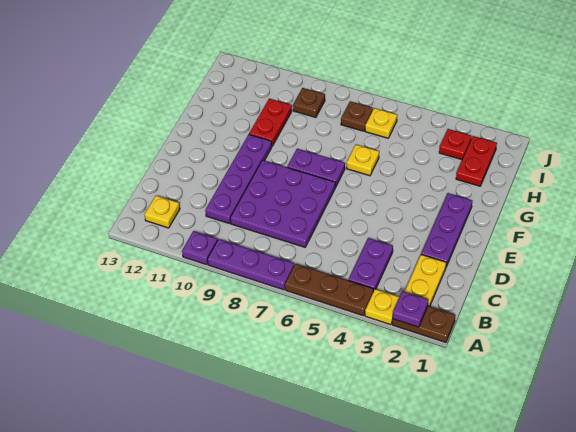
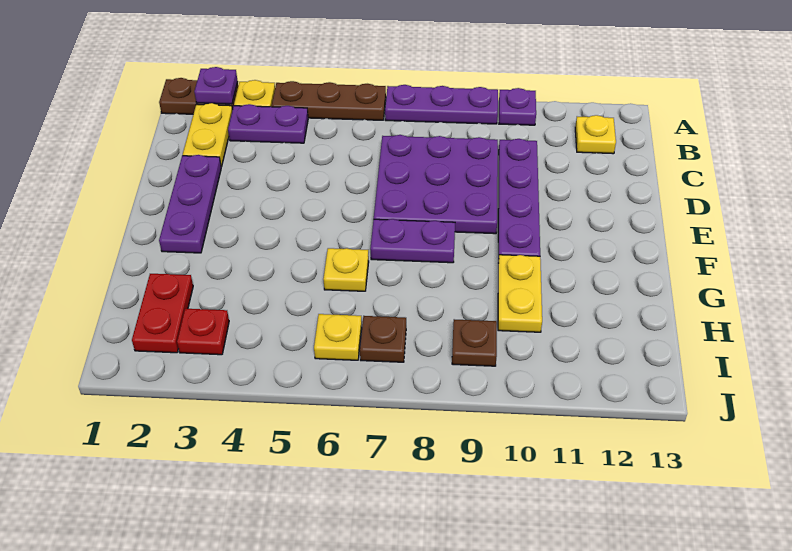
purple 1x2 plate [349,238,393,292] -> purple 1x2 plate turned to [228,104,308,143]
red 1x2 plate [249,99,292,146] -> yellow 1x2 plate [498,255,542,332]

